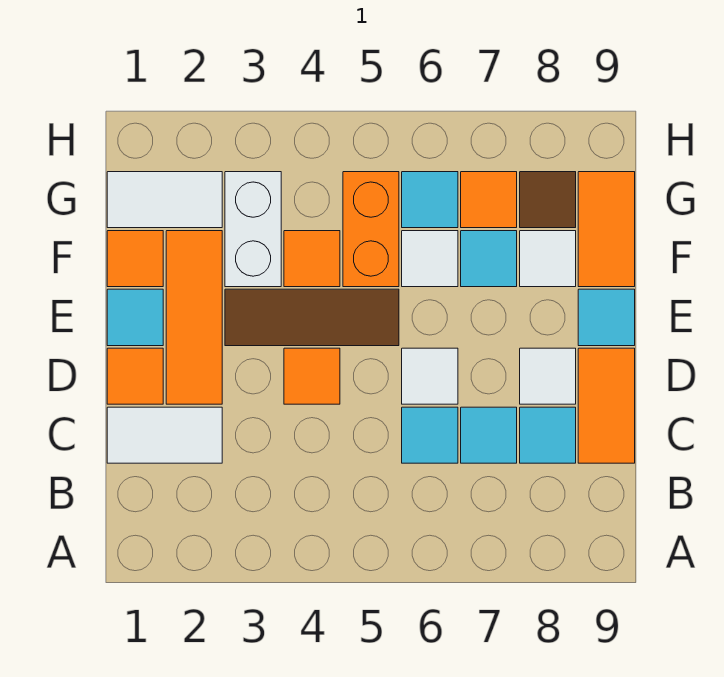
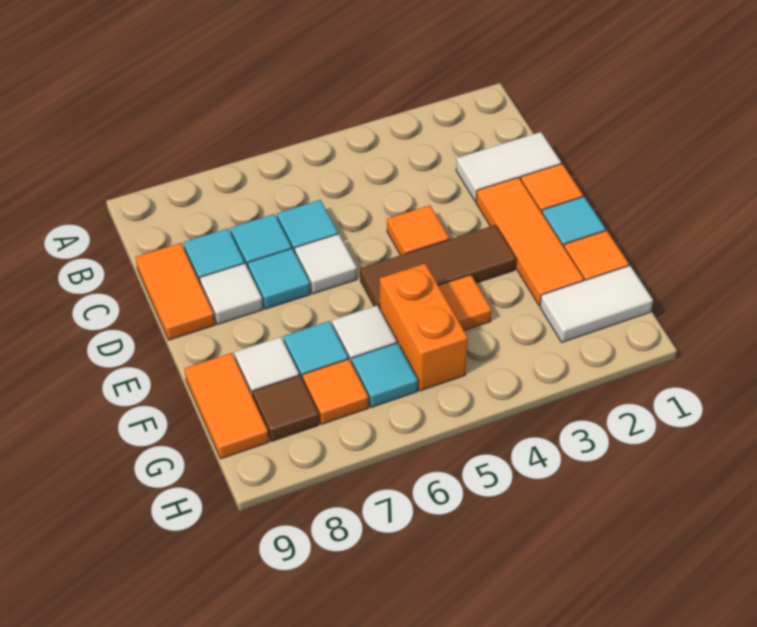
cyan 1x1 tile [578,289,635,346] -> cyan 1x1 tile moved to [248,249,310,309]
white 1x2 brick [225,172,281,287] -> none

